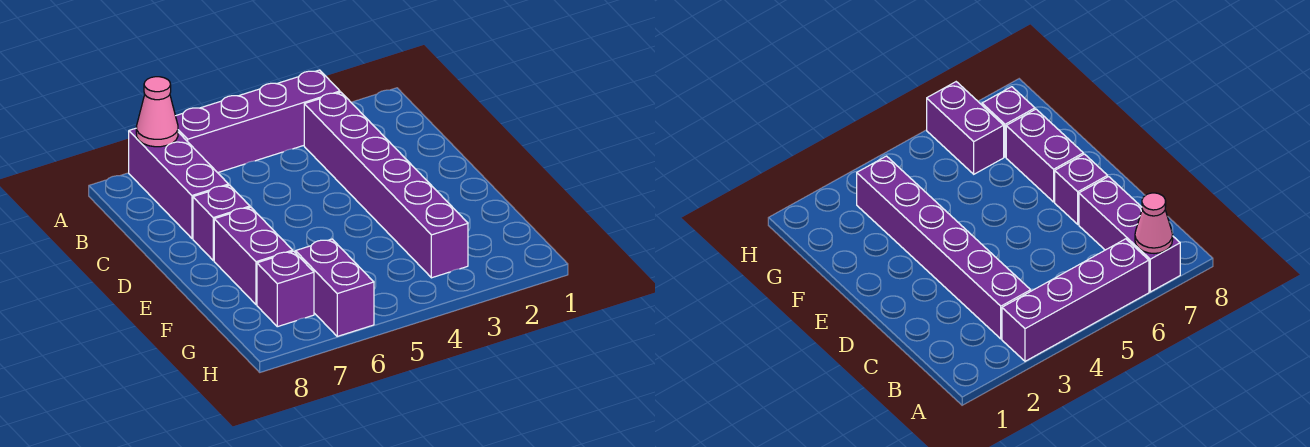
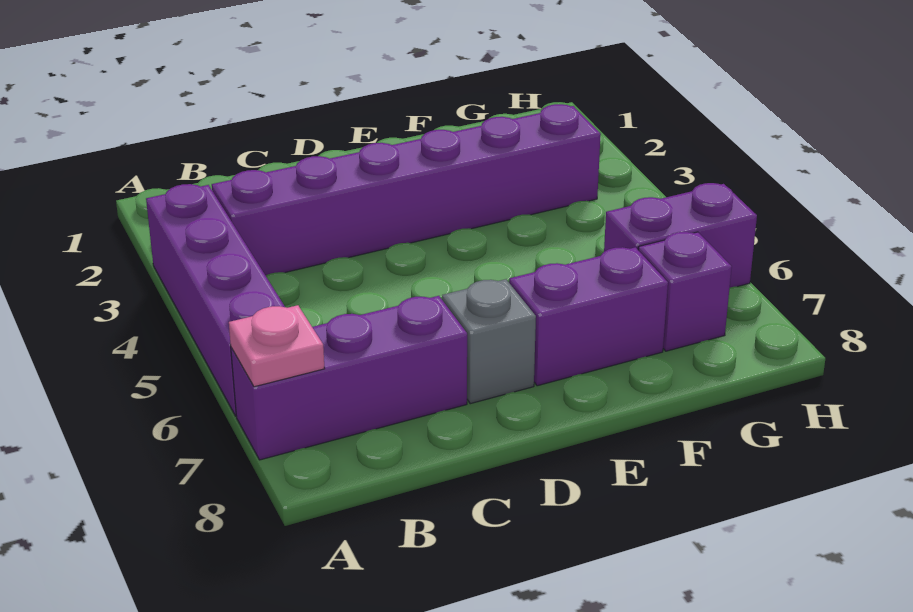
pink 1x1 cone [136,77,178,147] -> pink 1x1 plate [229,305,325,387]
purple 1x1 brick [193,185,250,260] -> grey 1x1 brick [442,279,536,404]

